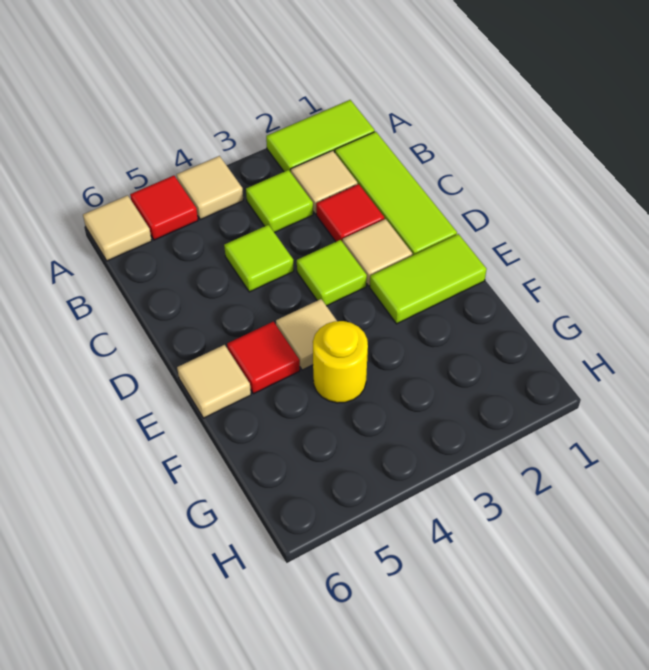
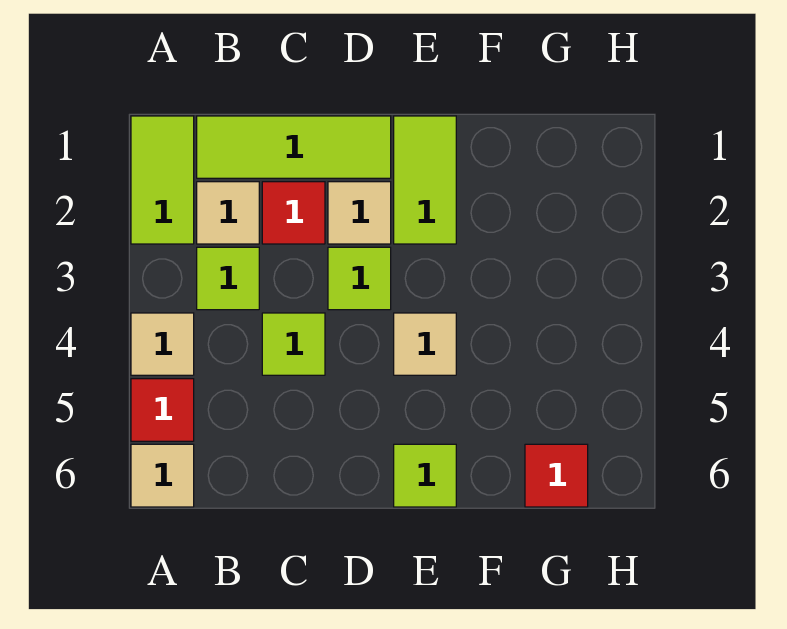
red 1x1 tile [227,322,300,394] -> red 1x1 tile moved to [525,444,588,507]
tan 1x1 tile [177,345,251,418] -> lime 1x1 tile [394,444,456,507]
yellow 1x1 round brick [313,321,368,403] -> none

